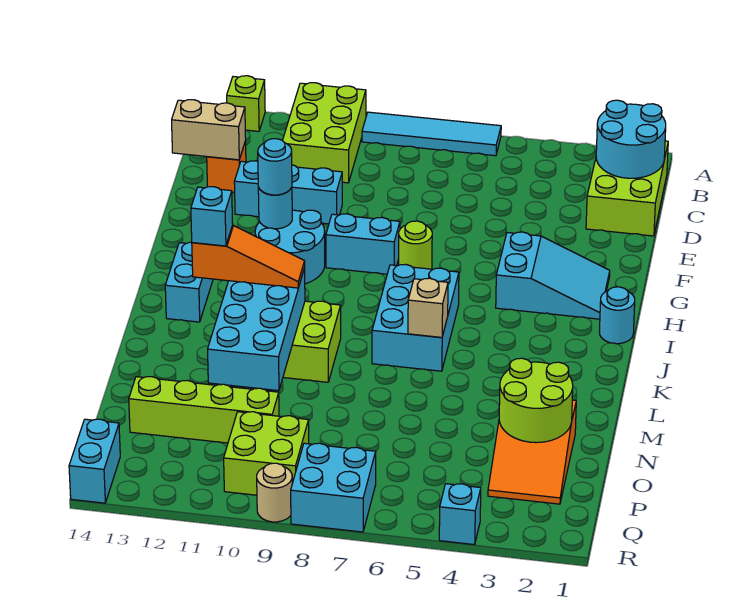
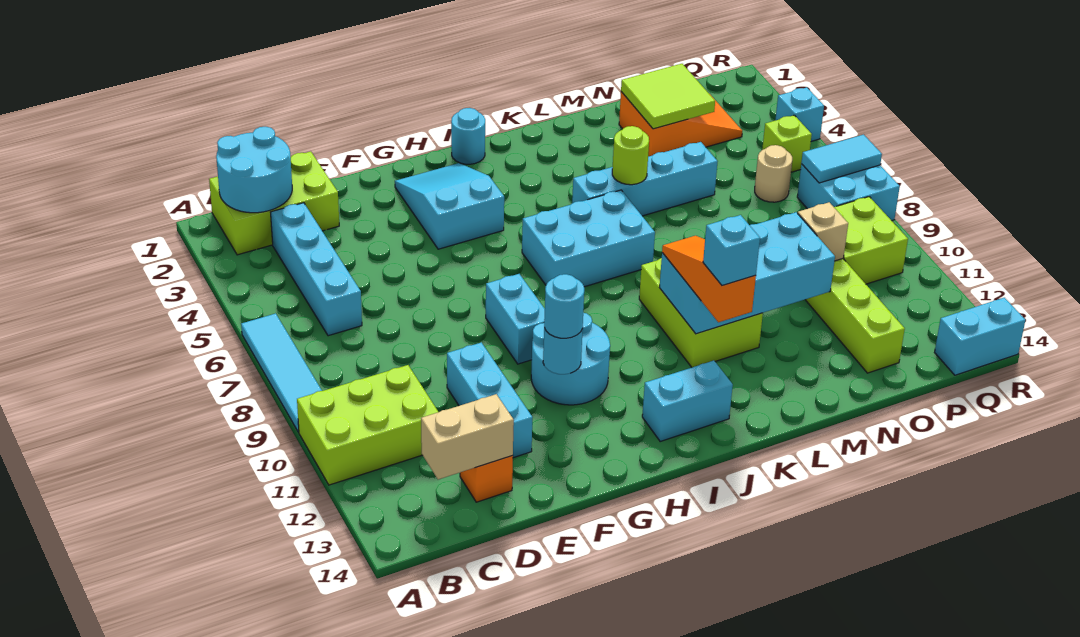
lime 1x1 brick [227,76,265,131] -> lime 1x1 brick moved to [762,115,812,172]
none -> cyan 1x4 brick [271,203,362,336]
tan 1x2 brick [172,100,246,160] -> tan 1x2 brick turned to [421,394,514,479]
lime 1x1 round brick [399,221,432,269] -> lime 1x1 round brick moved to [612,126,649,185]
none -> cyan 1x4 brick [572,142,718,216]
tan 1x1 brick [408,278,448,337] -> tan 1x1 brick moved to [798,202,848,261]
lime 2x2 round brick [499,358,573,443] -> lime 2x2 tile [621,64,715,129]
none -> cyan 1x2 tile [801,135,882,183]
tan 1x1 round brick [257,463,292,522] -> tan 1x1 round brick moved to [755,145,792,202]

